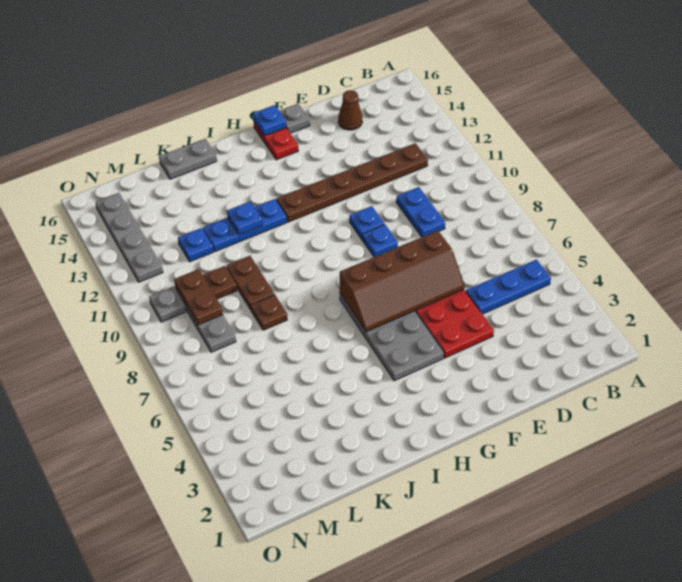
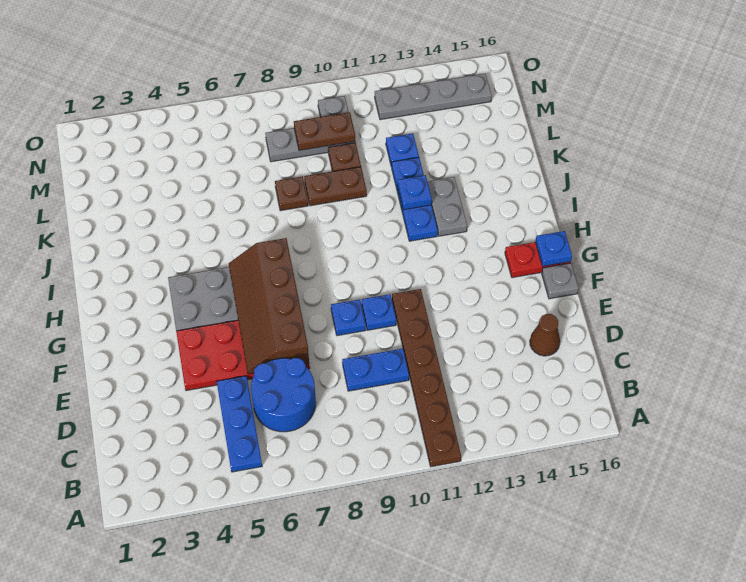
none -> blue 2x2 round brick [251,358,316,432]
brown 1x6 plate [276,143,428,222] -> brown 1x6 plate moved to [392,289,461,467]
grey 1x2 plate [159,139,217,179] -> grey 1x2 plate moved to [427,177,467,236]

